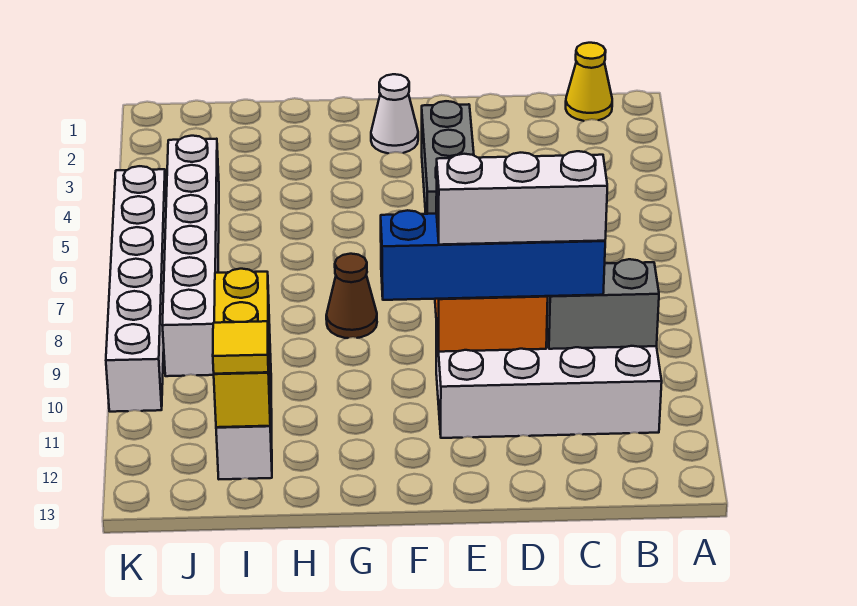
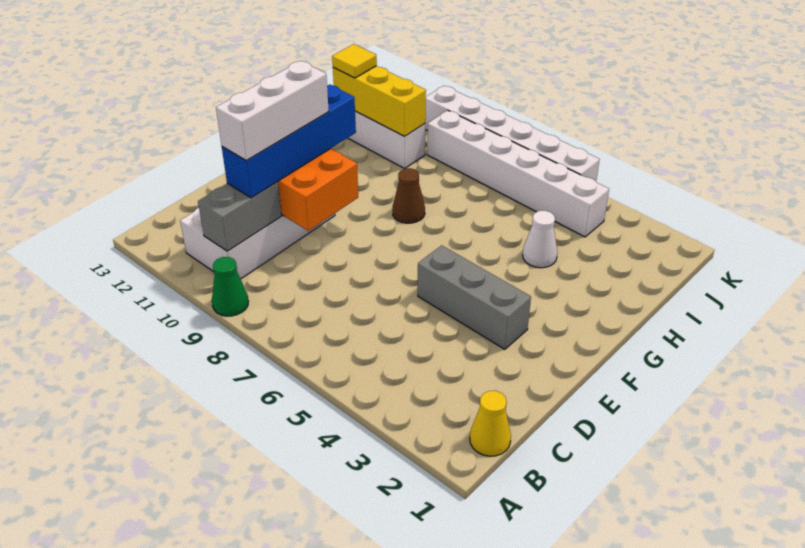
none -> green 1x1 cone [212,257,248,316]
white 1x1 cone [371,74,418,153] -> white 1x1 cone moved to [523,211,557,268]

